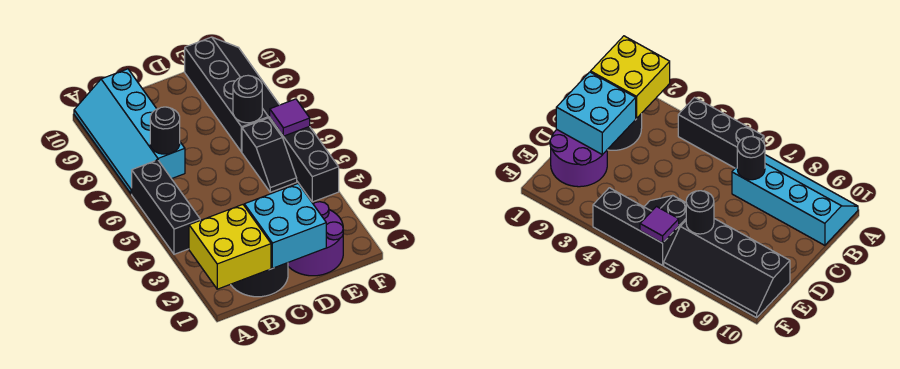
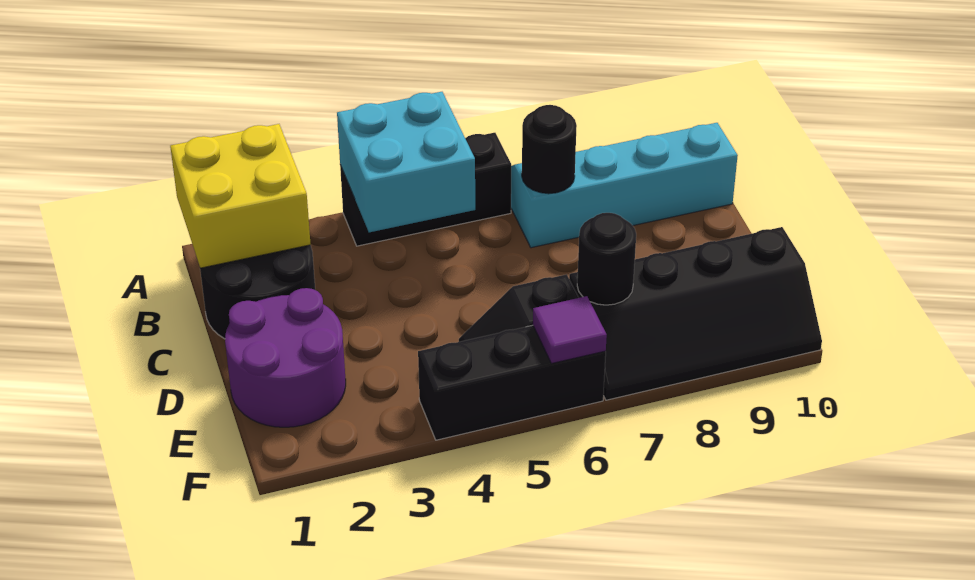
cyan 2x2 brick [244,184,326,268] -> cyan 2x2 brick moved to [337,92,475,232]

